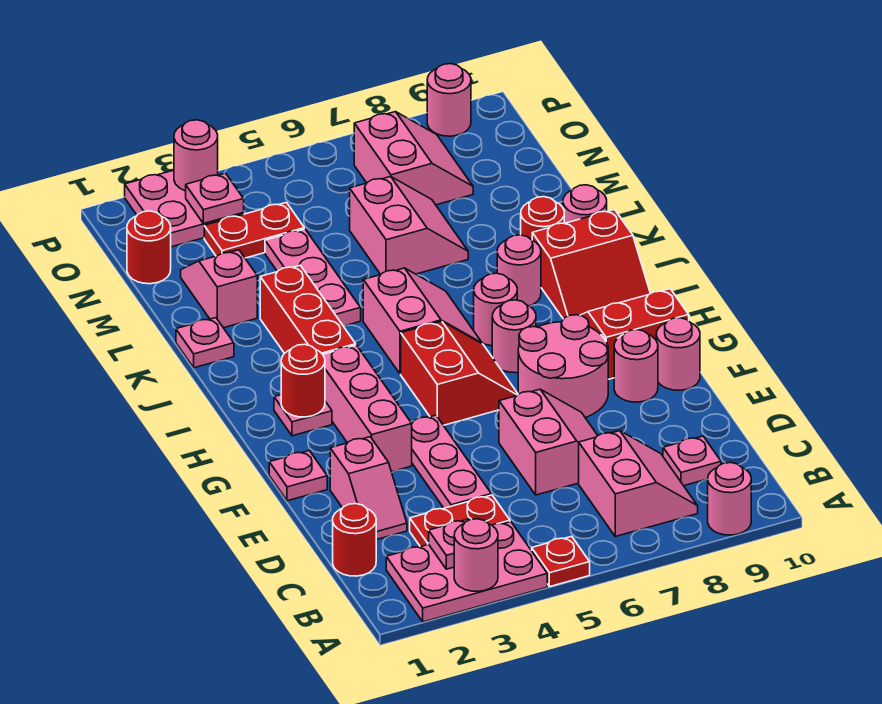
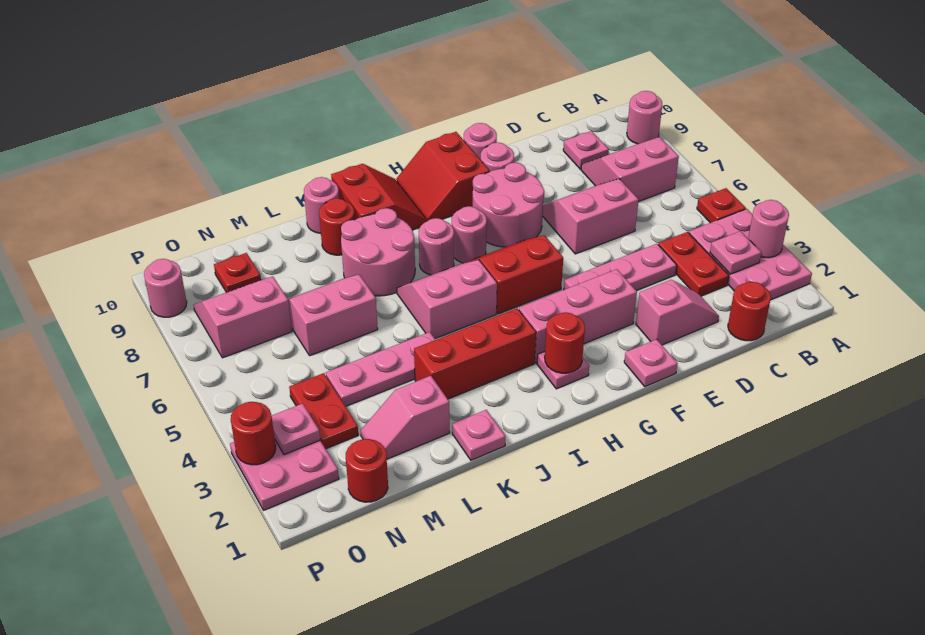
pink 1x1 round brick [497,235,541,306] -> pink 2x2 round brick [341,208,415,296]
none -> red 1x1 plate [214,253,261,292]
pink 1x1 round brick [174,120,218,191] -> red 1x1 round brick [231,402,276,465]

